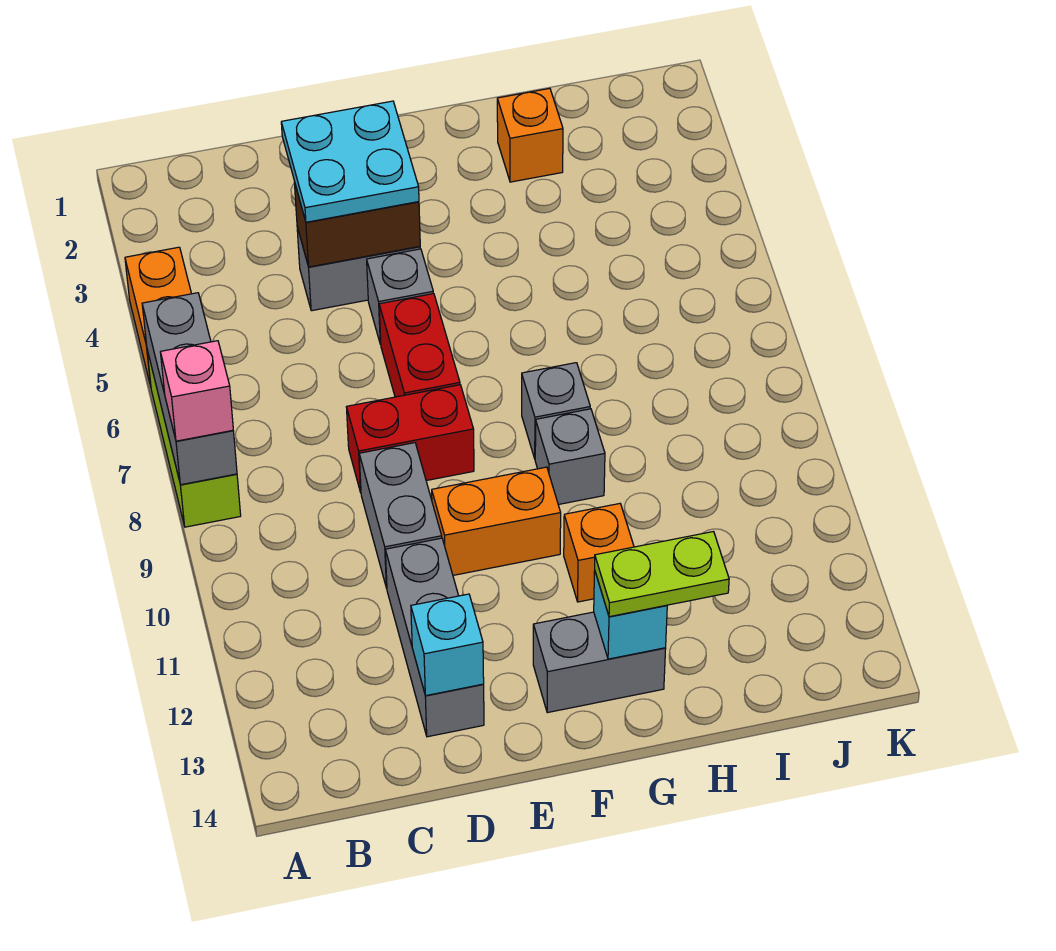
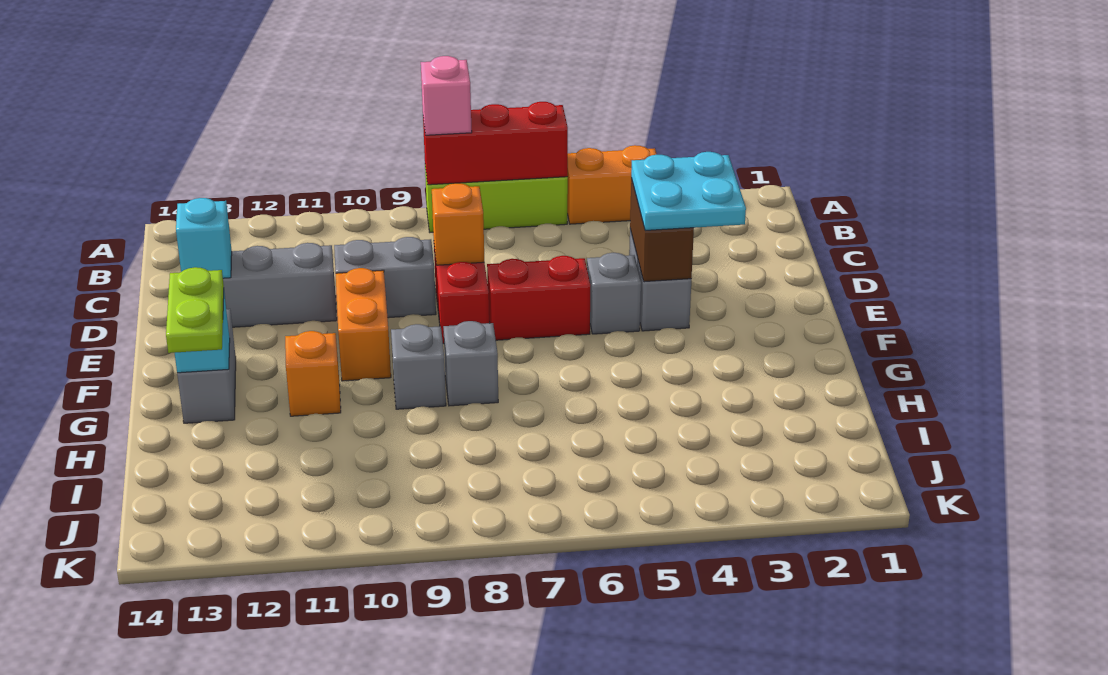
grey 1x3 brick [142,293,237,485] -> red 1x3 brick [423,102,568,185]
orange 1x1 brick [497,88,563,182] -> orange 1x1 brick moved to [432,183,484,265]

